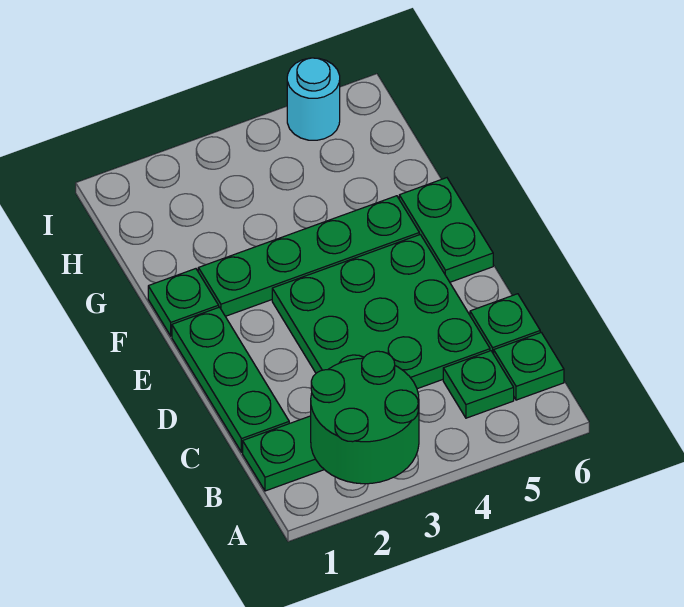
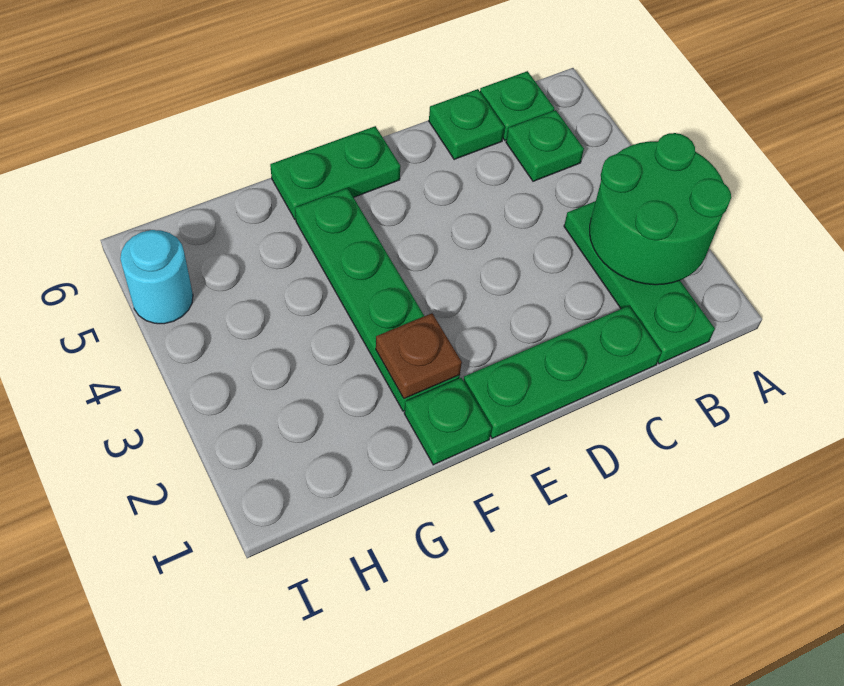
green 3x3 plate [272,235,490,389] -> none
none -> brown 1x1 plate [376,313,462,399]

